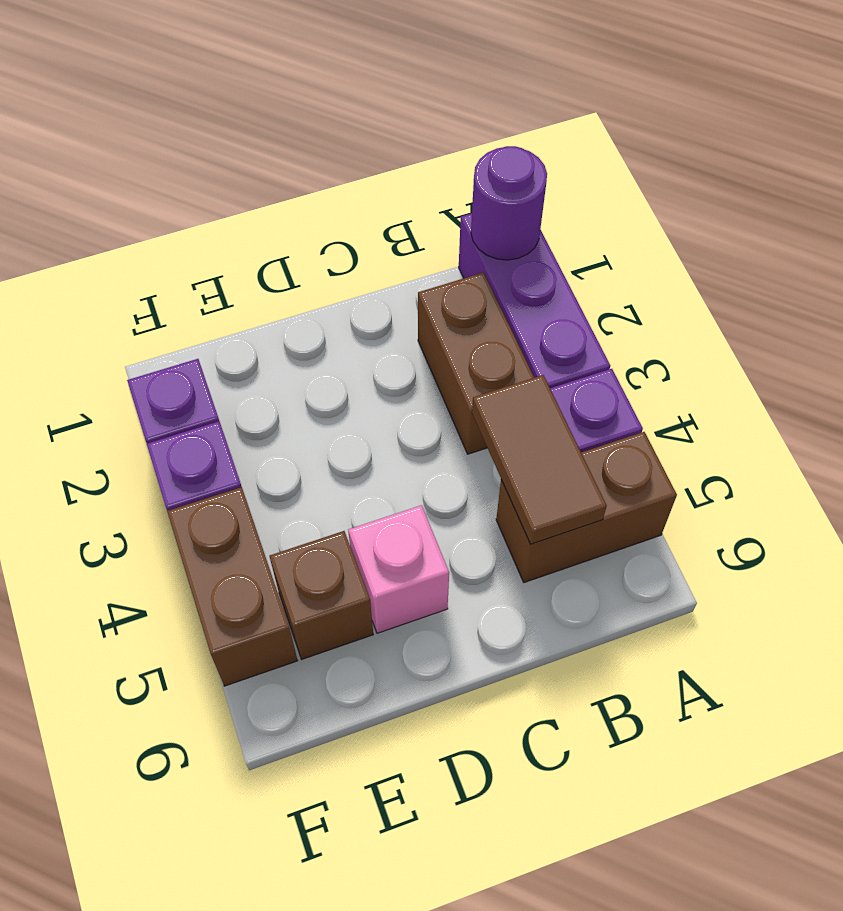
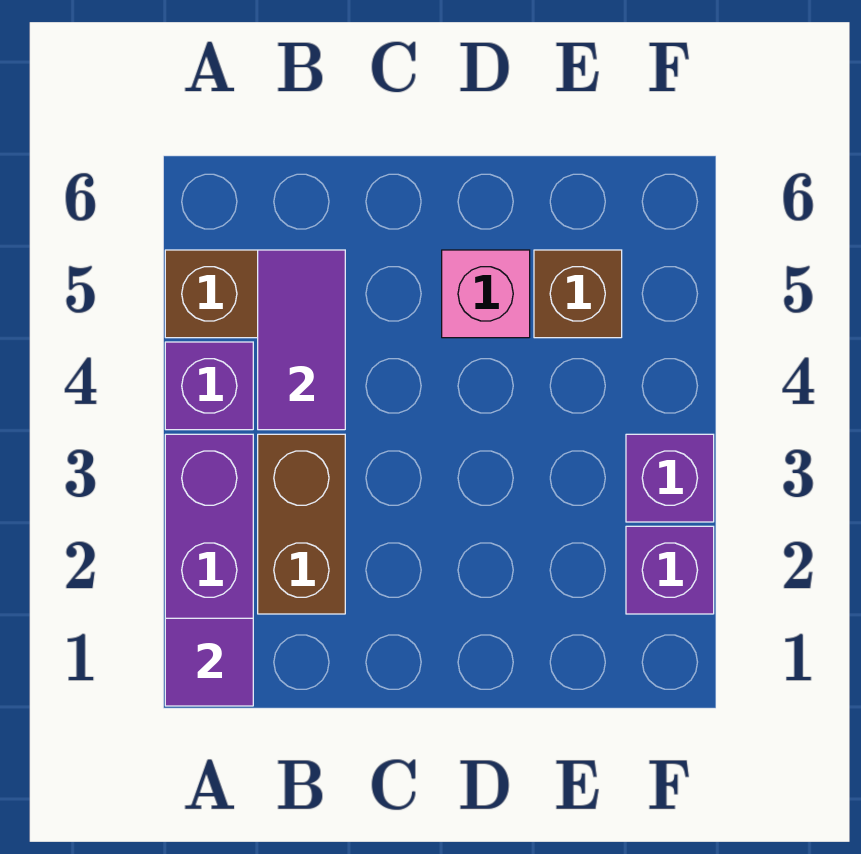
purple 1x1 round brick [471,146,547,260] -> purple 1x1 tile [165,618,253,706]
brown 1x2 tile [472,375,607,544] -> purple 1x2 tile [258,250,345,430]
brown 1x2 brick [167,487,298,686] -> none

